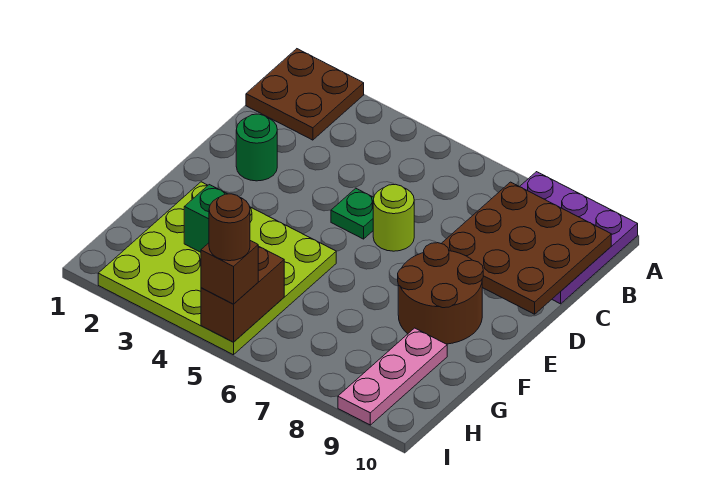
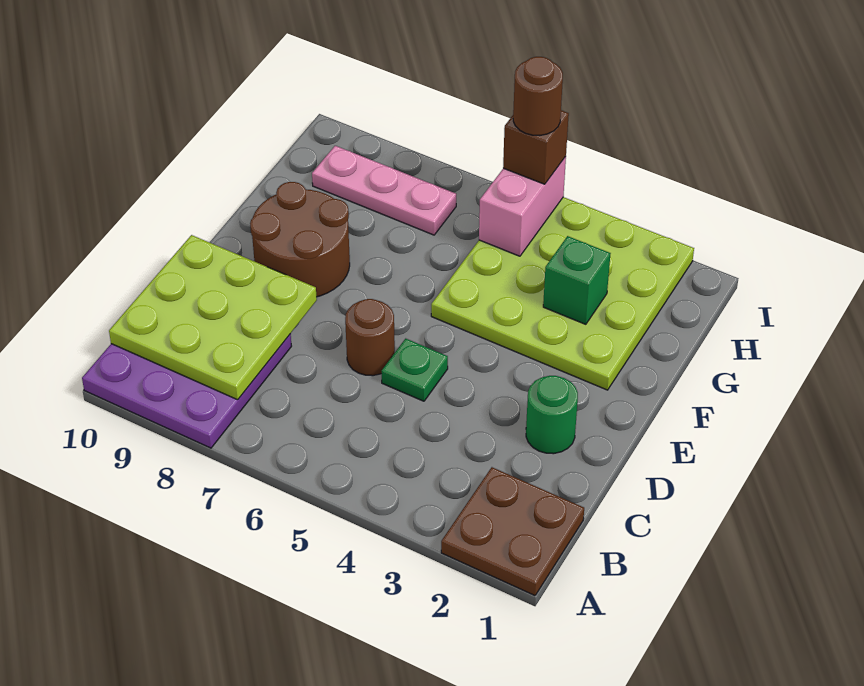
brown 3x3 plate [441,182,611,314] -> lime 3x3 plate [109,235,317,400]
lime 1x1 round brick [373,184,414,251] -> brown 1x1 round brick [345,299,395,376]
pink 1x3 plate [338,328,447,425] -> pink 1x3 plate turned to [312,146,456,235]
brown 1x2 brick [201,246,284,342] -> pink 1x2 brick [479,156,566,256]

